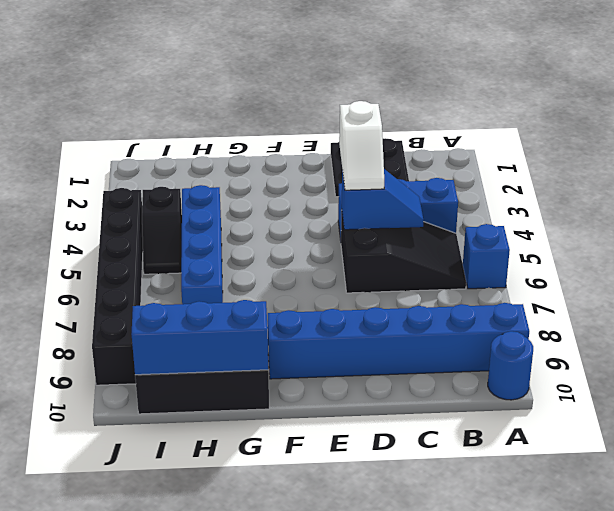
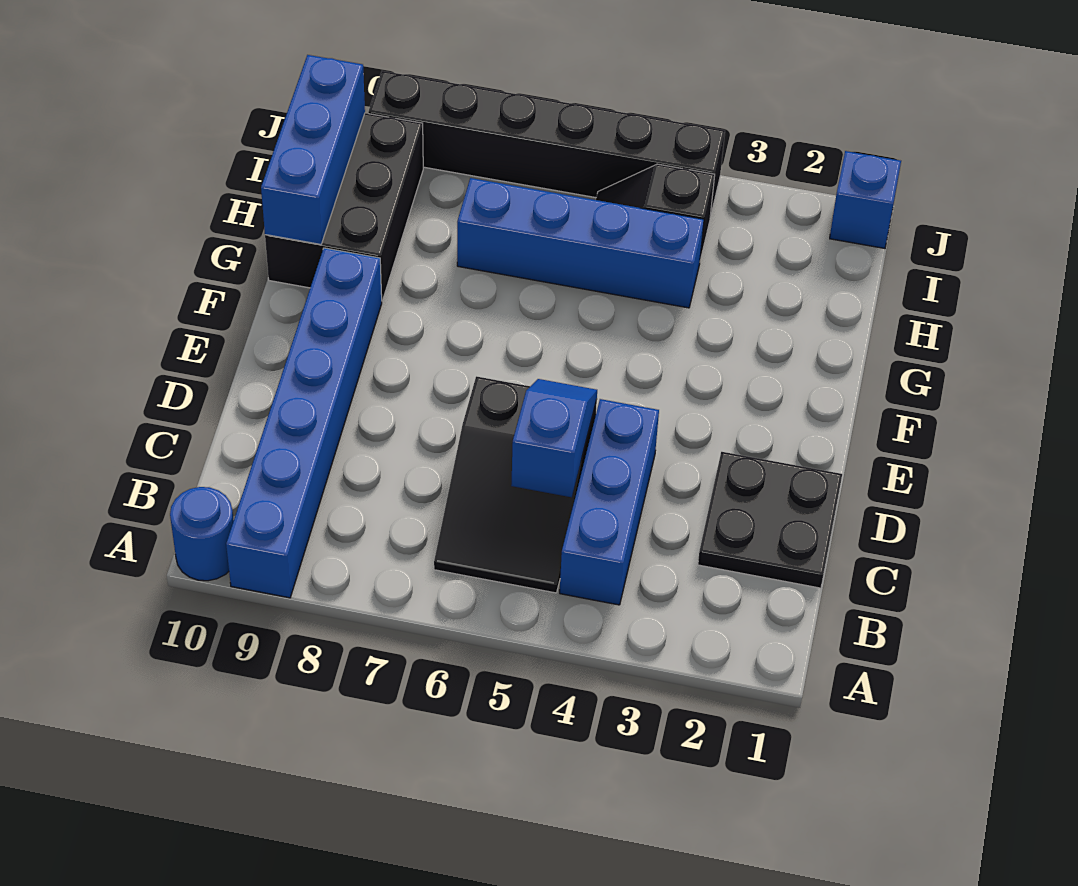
blue 1x1 brick [463,224,510,289] -> blue 1x1 brick moved to [830,151,901,248]
blue 1x2 slope [341,169,424,230] -> blue 1x2 slope turned to [511,379,597,497]
white 1x2 slope [339,101,384,190] -> none

